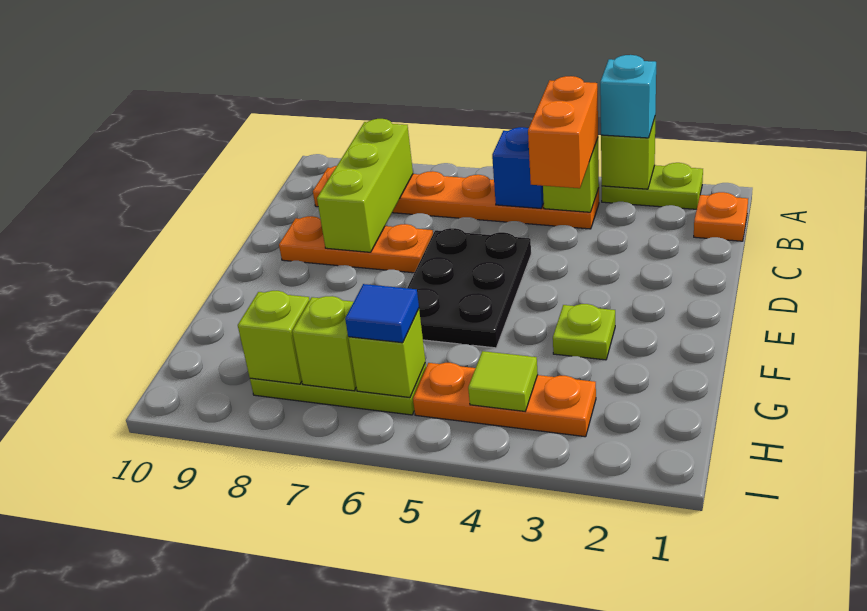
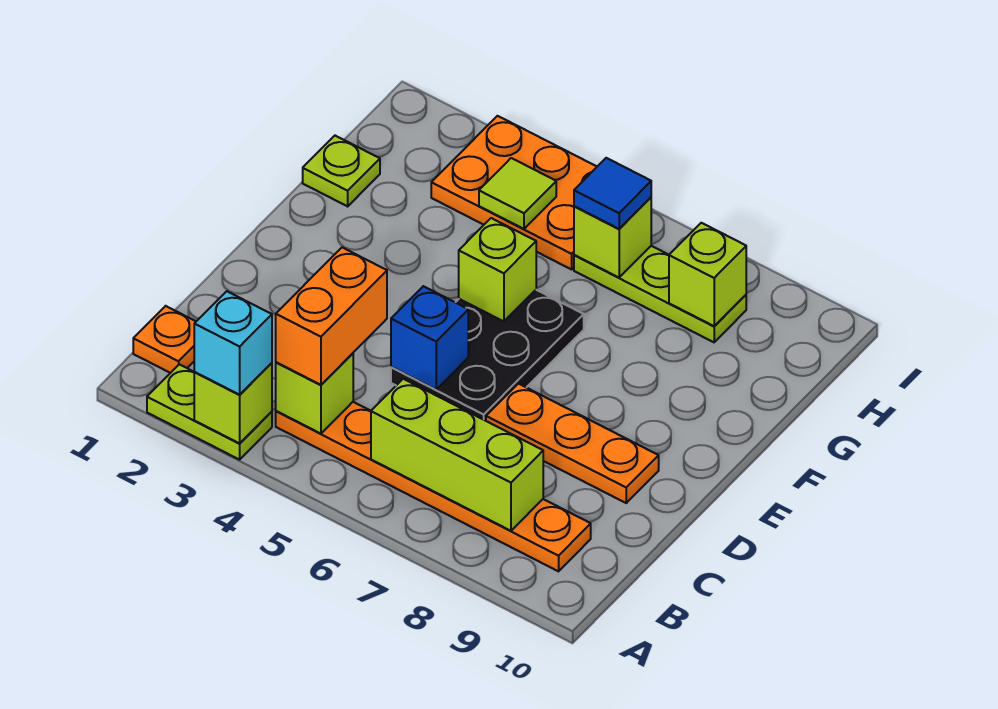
blue 1x1 brick [492,127,544,208] -> blue 1x1 brick moved to [391,286,468,390]
lime 1x3 brick [317,119,413,252] -> lime 1x3 brick turned to [371,379,543,531]
lime 1x1 plate [553,304,615,360] -> lime 1x1 plate moved to [303,136,380,206]
orange 1x3 plate [413,363,596,437] -> orange 2x3 plate [431,116,597,269]
lime 1x1 brick [292,296,356,391] -> lime 1x1 brick moved to [459,218,536,321]

